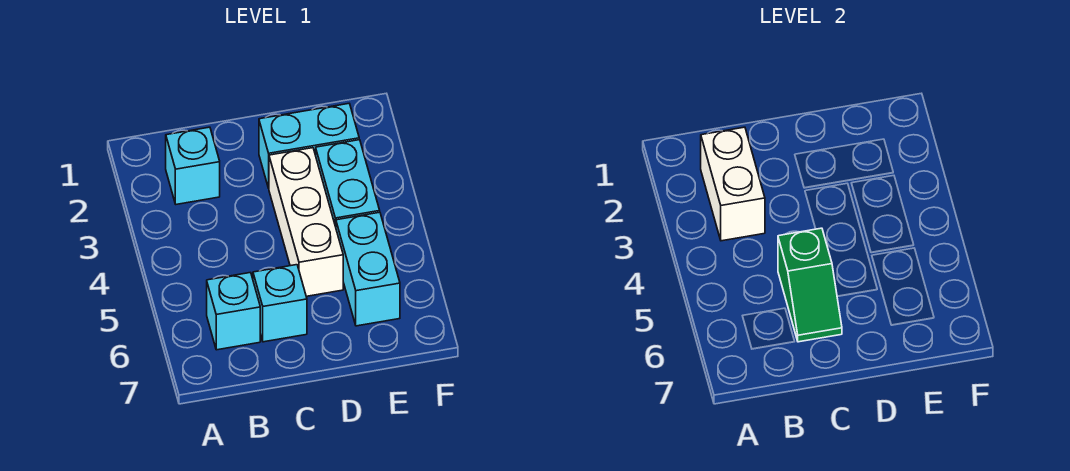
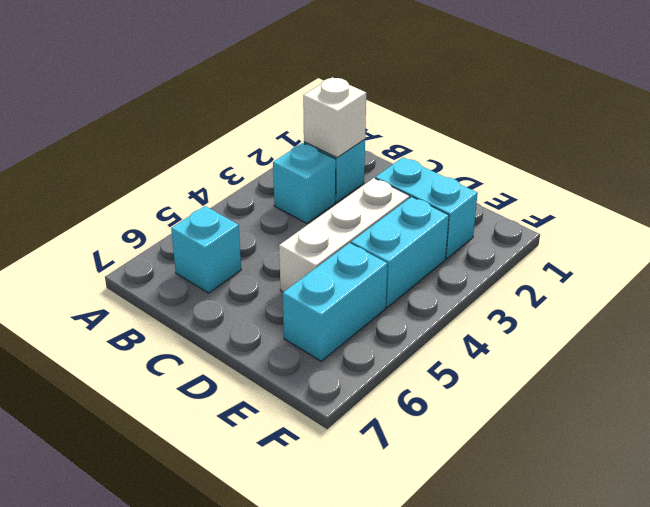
white 1x2 brick [701,127,765,241] -> white 1x1 brick [303,77,366,158]
green 1x2 slope [778,228,842,342] -> none
cyan 1x1 brick [253,265,307,342] -> cyan 1x1 brick moved to [273,143,336,223]

